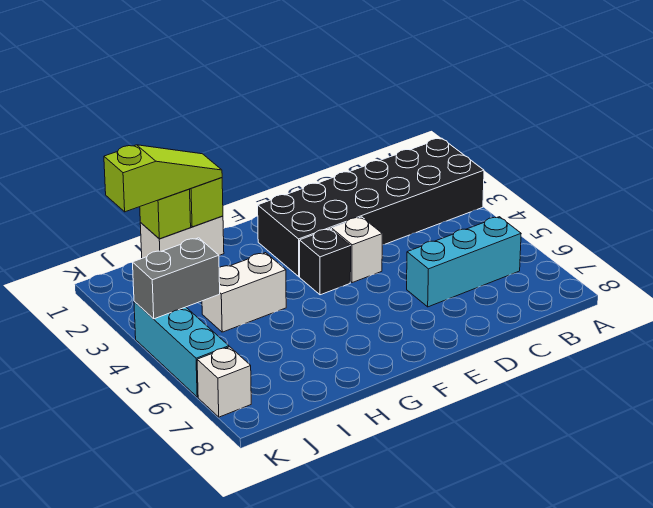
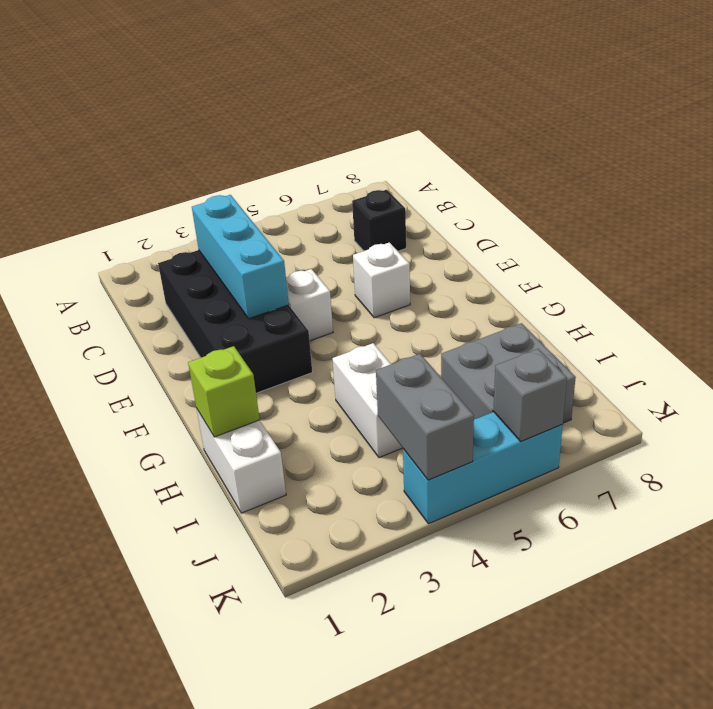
black 2x6 brick [258,138,484,277] -> black 2x4 brick [158,250,312,393]
cyan 1x3 brick [407,217,521,307] -> cyan 1x3 brick moved to [192,195,289,319]
black 1x1 brick [300,229,351,295] -> black 1x1 brick moved to [352,190,406,251]
lime 1x3 slope [104,145,222,212] -> none
lime 1x1 brick [140,189,191,239] -> none
none -> grey 2x2 brick [441,323,576,423]
none -> grey 1x1 brick [493,349,567,441]
white 1x1 brick [197,347,251,417] -> white 1x1 brick moved to [353,242,410,318]

